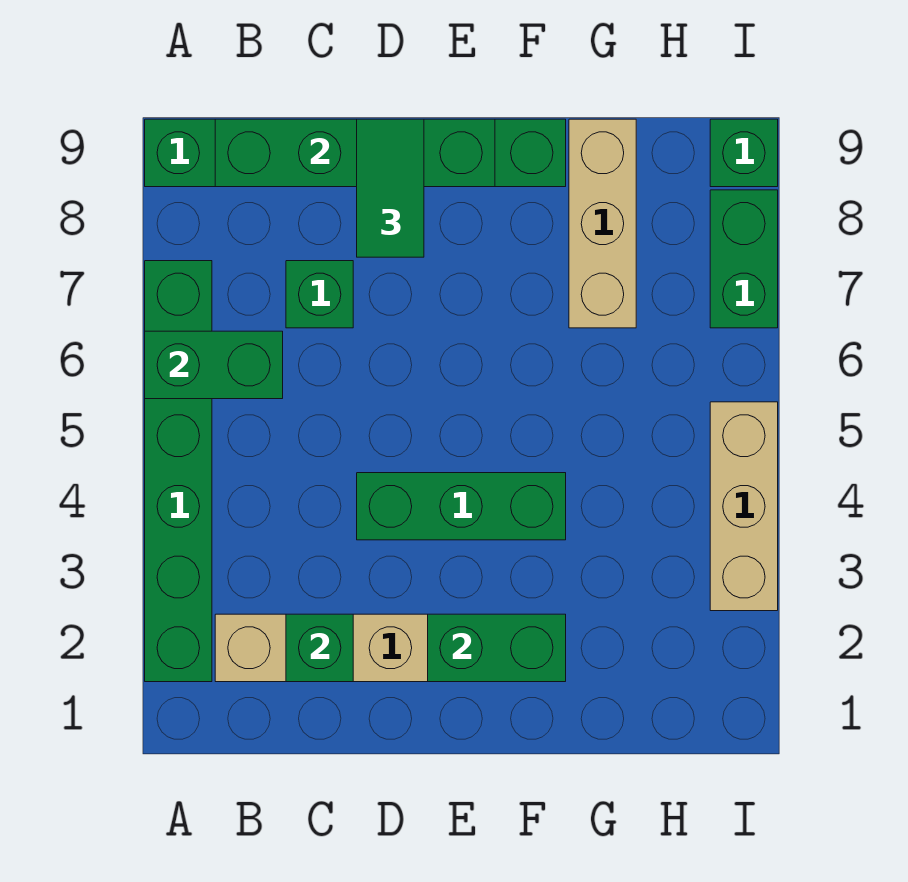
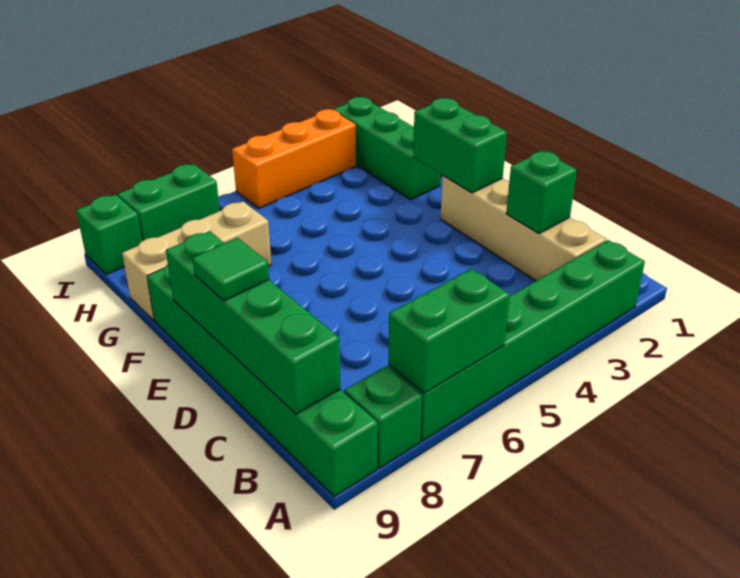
green 1x2 brick [145,331,283,399] -> green 1x2 brick turned to [388,269,510,393]
green 1x1 brick [286,261,353,328] -> green 1x1 brick moved to [344,366,422,468]
green 1x3 brick [357,473,566,540] -> green 1x3 brick moved to [333,97,440,200]
green 1x2 tile [357,119,424,257] -> green 1x1 tile [192,238,269,301]
tan 1x3 brick [710,402,778,611] -> orange 1x3 brick [232,109,356,208]

